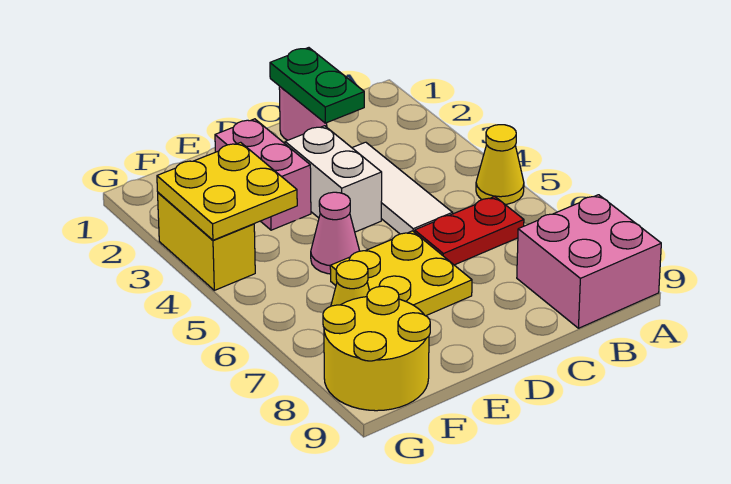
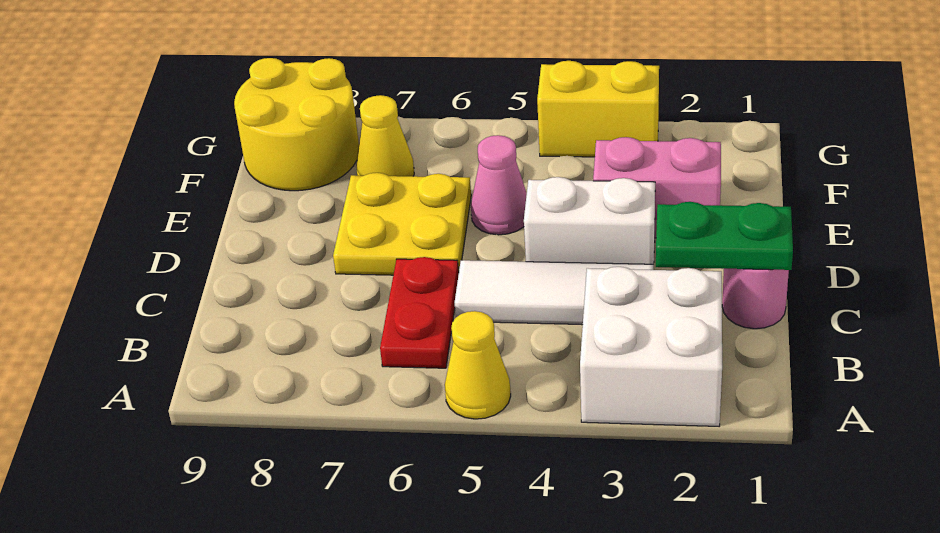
none -> white 2x2 brick [580,267,722,426]
pink 2x2 brick [517,195,661,328] -> none
yellow 2x2 plate [157,142,297,240] -> none

